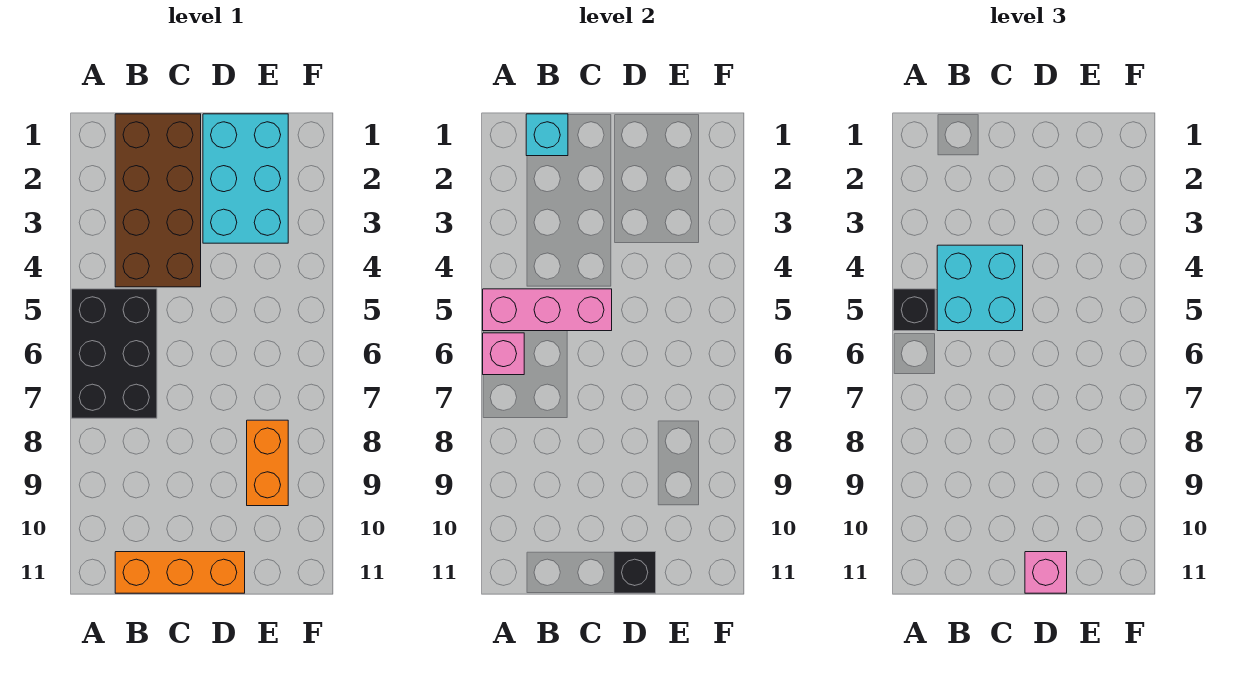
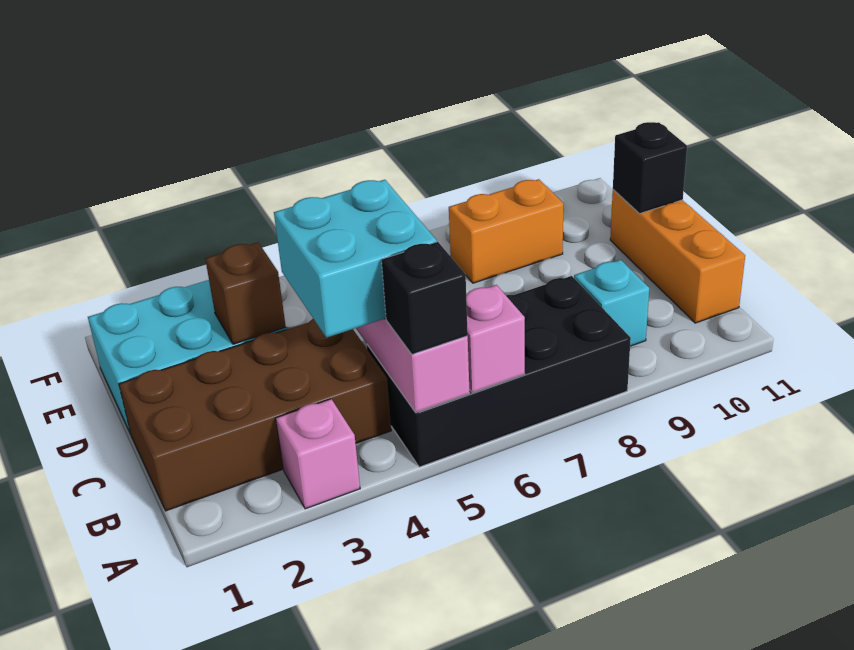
black 2x3 brick [72,289,157,418] -> black 2x4 brick [367,276,631,467]
cyan 1x1 brick [526,114,568,156] -> cyan 1x1 brick moved to [574,260,649,346]
none -> brown 1x1 brick [205,243,286,344]
pink 1x1 brick [1025,552,1067,593] -> pink 1x1 brick moved to [276,399,360,509]

